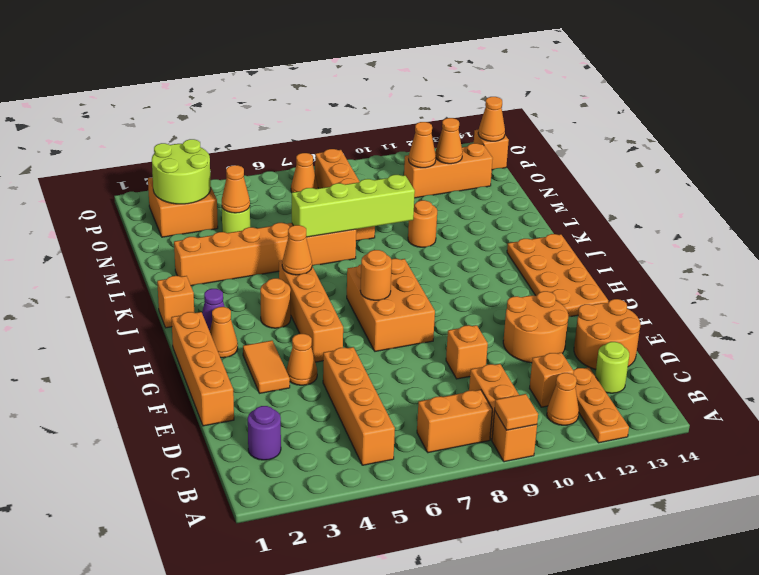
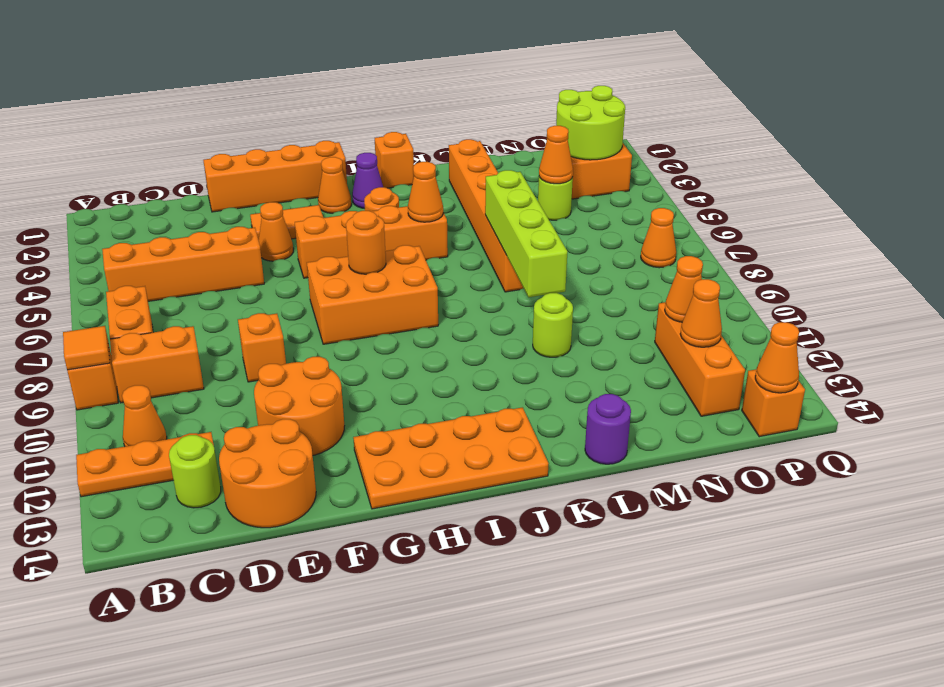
purple 1x1 round brick [248,406,281,460] -> purple 1x1 round brick moved to [585,394,631,464]
orange 1x1 brick [530,353,574,407] -> none
orange 1x1 round brick [408,200,437,247] -> lime 1x1 round brick [533,293,573,357]
orange 1x4 brick [315,149,375,241] -> none

